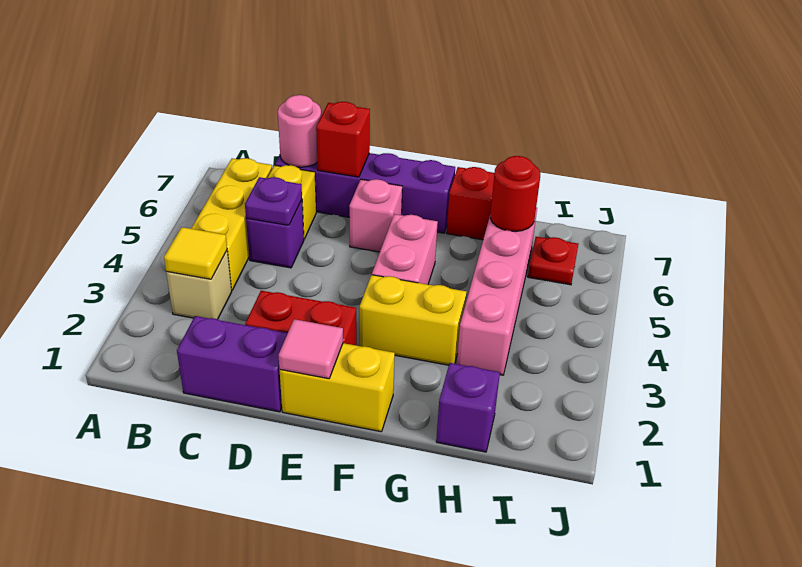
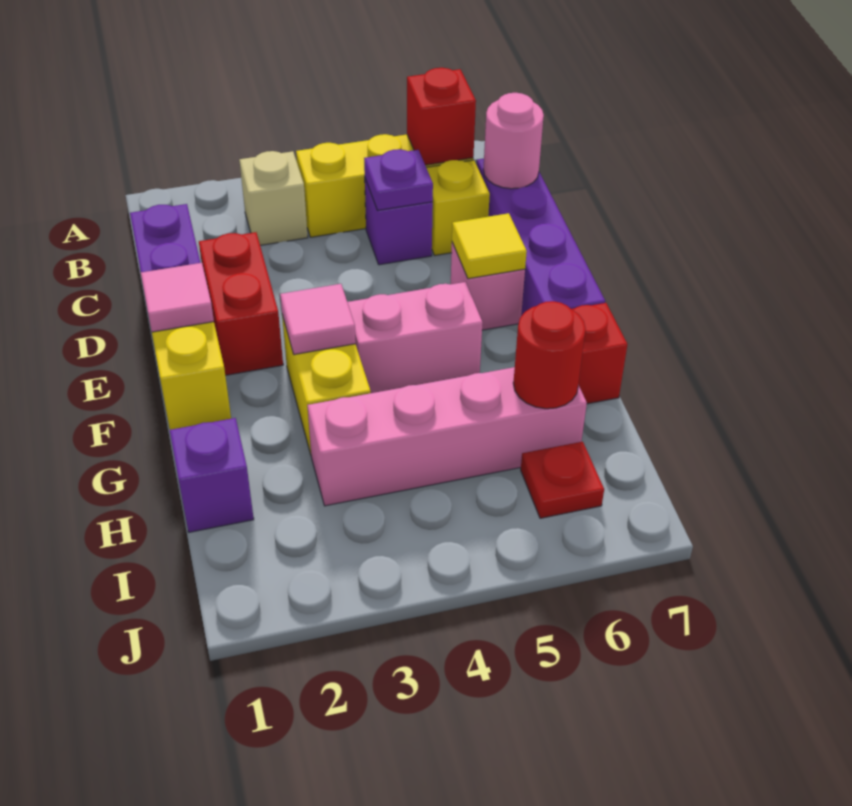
yellow 1x1 tile [164,227,227,279] -> yellow 1x1 tile moved to [452,213,527,279]
red 1x1 brick [316,102,370,177] -> red 1x1 brick moved to [407,68,476,165]
none -> pink 1x1 tile [280,284,356,355]

